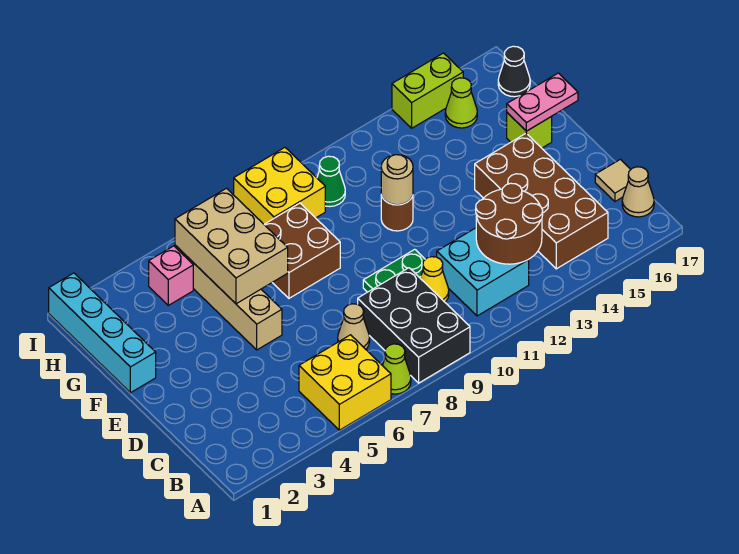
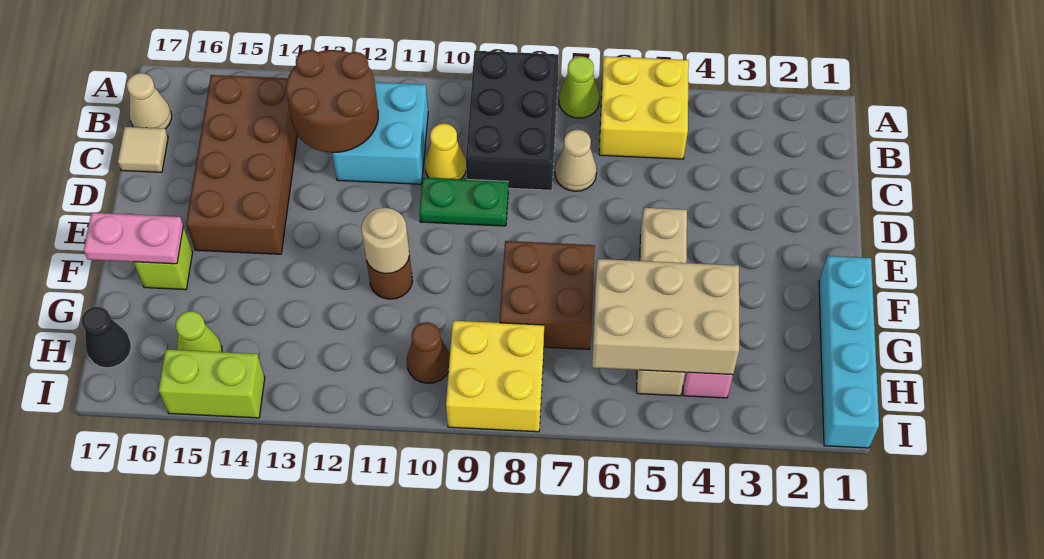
tan 2x3 brick [175,188,288,304] -> tan 2x3 brick turned to [592,259,739,375]
green 1x1 cone [317,156,345,207] -> brown 1x1 cone [407,322,450,383]

